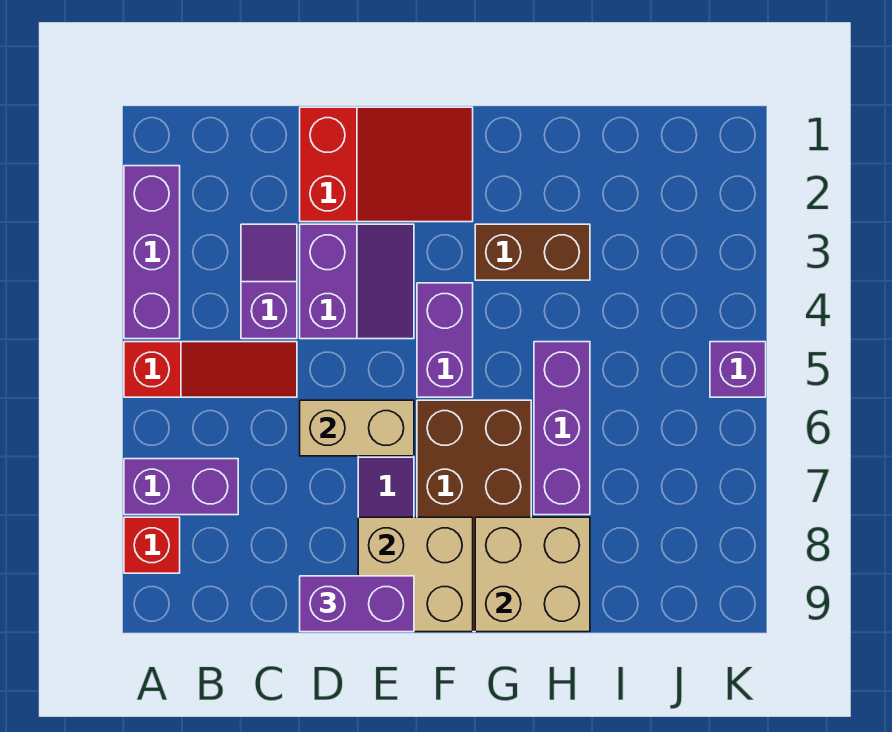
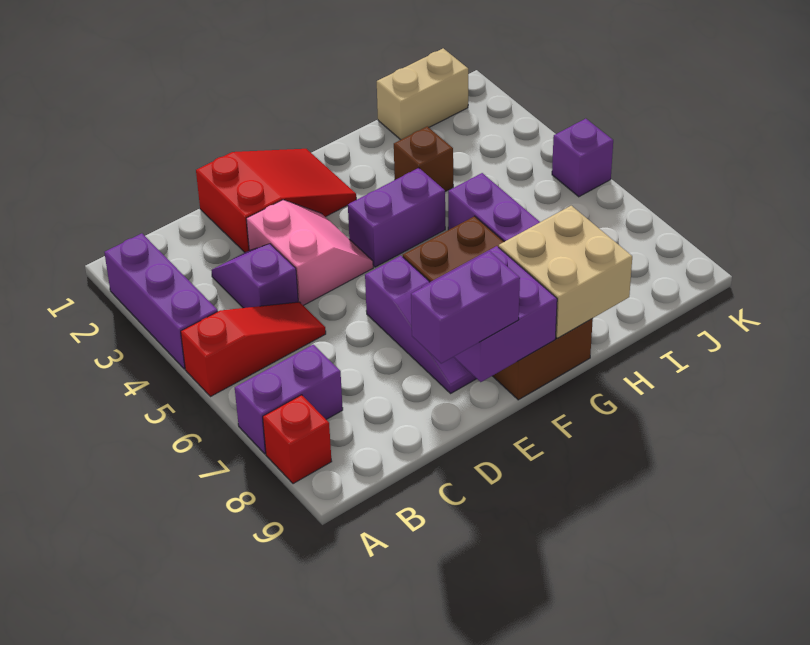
purple 2x2 slope [300,224,414,339] -> pink 2x2 slope [246,200,373,306]
tan 1x2 brick [300,400,414,456] -> tan 1x2 brick moved to [377,48,468,140]
tan 2x2 brick [358,517,473,632] -> purple 2x2 brick [422,246,557,382]
purple 1x2 brick [417,283,473,397] -> purple 1x2 brick turned to [348,168,445,267]
brown 1x2 brick [475,224,590,280] -> brown 1x1 brick [394,126,453,192]

